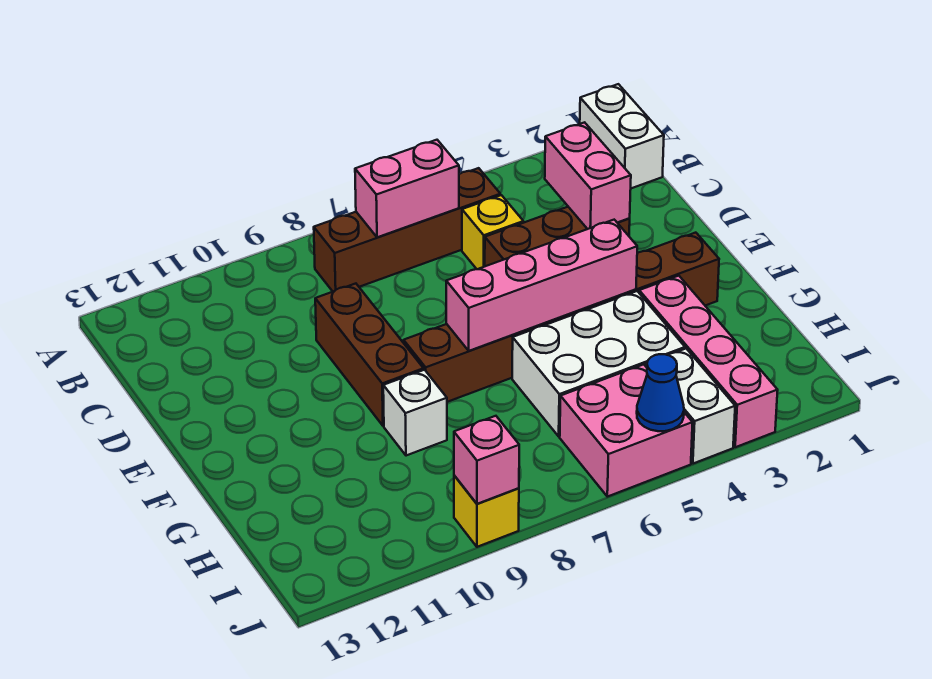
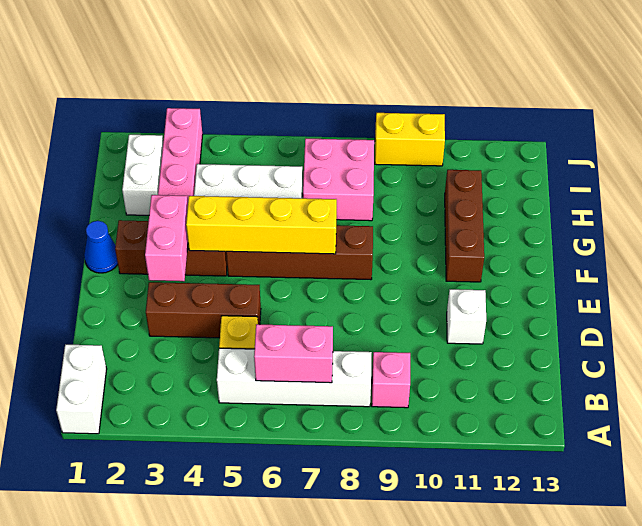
brown 1x4 brick [314,168,500,291] -> white 1x4 brick [217,348,372,407]
pink 1x2 brick [545,122,631,229] -> pink 1x2 brick moved to [145,195,188,281]
brown 1x3 brick [315,284,424,426] -> brown 1x3 brick moved to [445,170,484,282]
pink 1x4 brick [446,220,637,351] -> yellow 1x4 brick [186,196,337,254]
white 1x1 brick [383,370,447,456] -> white 1x1 brick moved to [447,289,486,344]
white 1x2 brick [646,349,735,464] -> white 1x2 brick moved to [122,135,163,215]
pink 2x2 brick [560,364,693,497] -> pink 2x2 brick moved to [303,139,374,221]
blue 1x1 cone [637,354,684,431] -> blue 1x1 cone moved to [84,221,118,273]
yellow 1x1 brick [454,476,519,547] -> yellow 1x2 brick [375,113,445,166]
pink 1x1 brick [454,416,519,504] -> pink 1x1 brick moved to [372,352,410,408]

